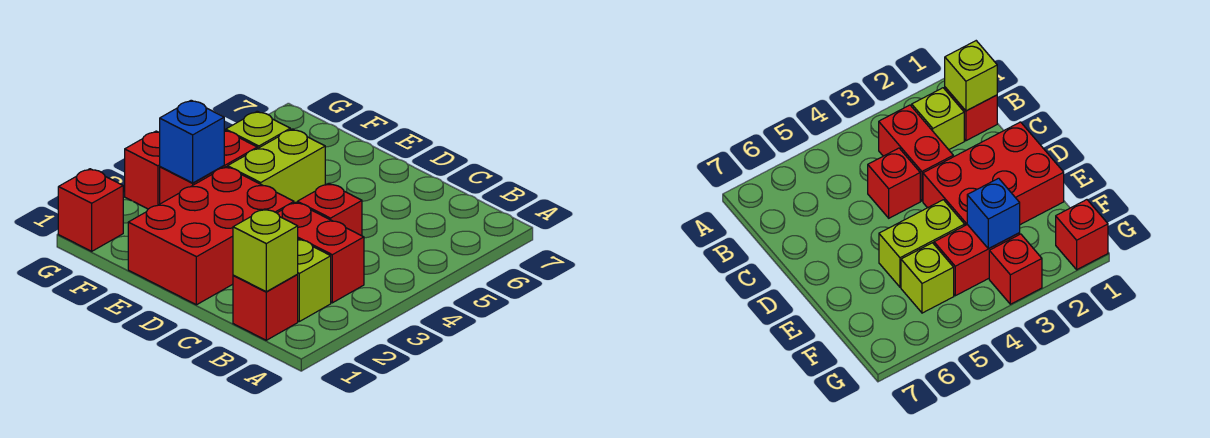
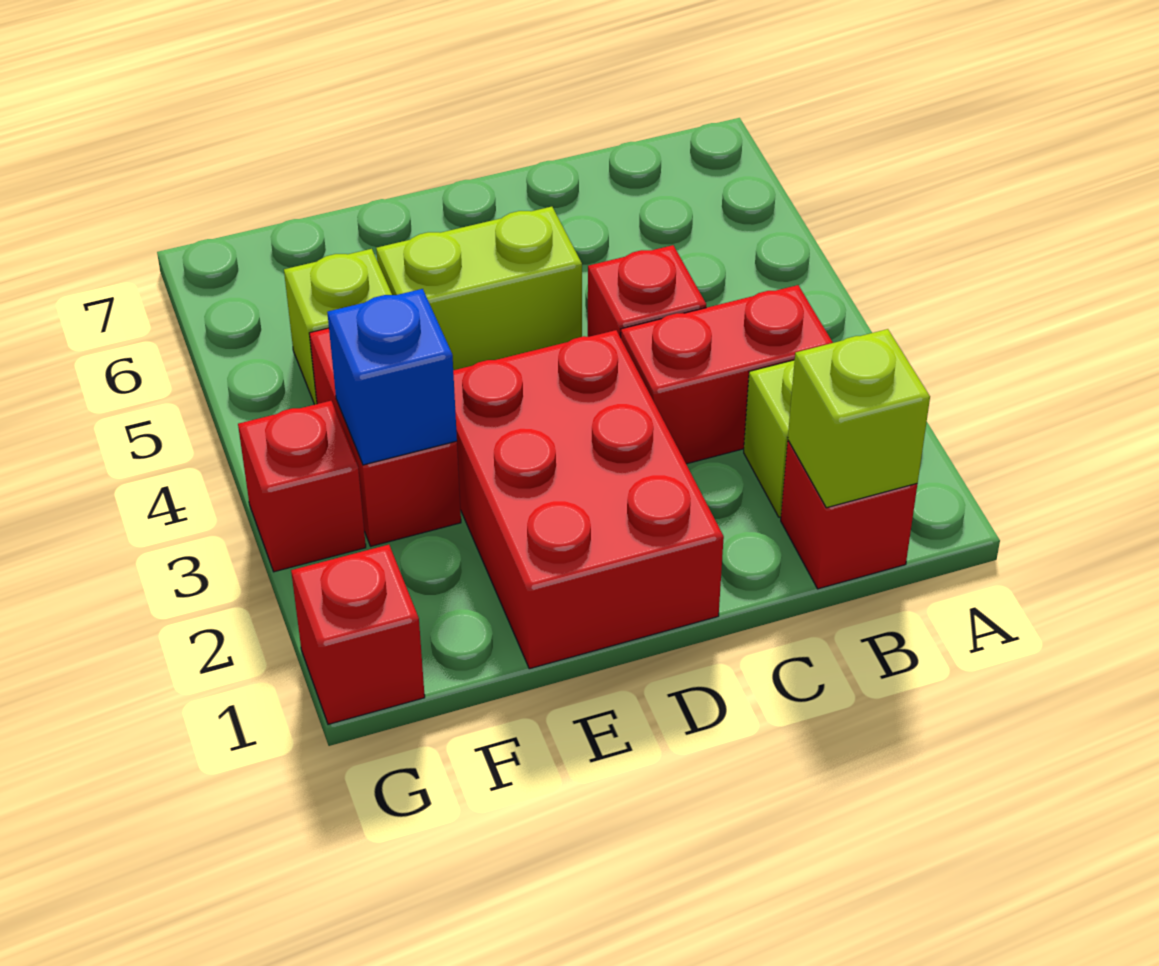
lime 1x2 brick [228,129,325,203] -> lime 1x2 brick turned to [376,207,582,370]

